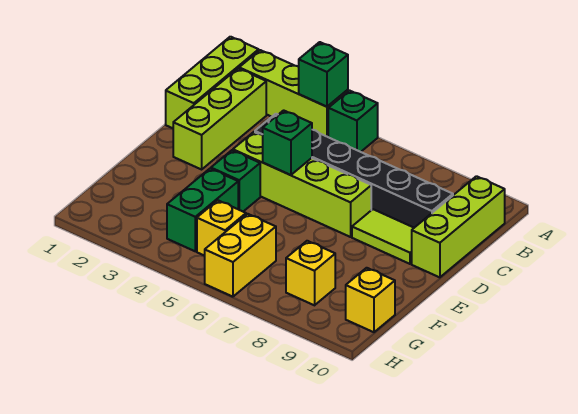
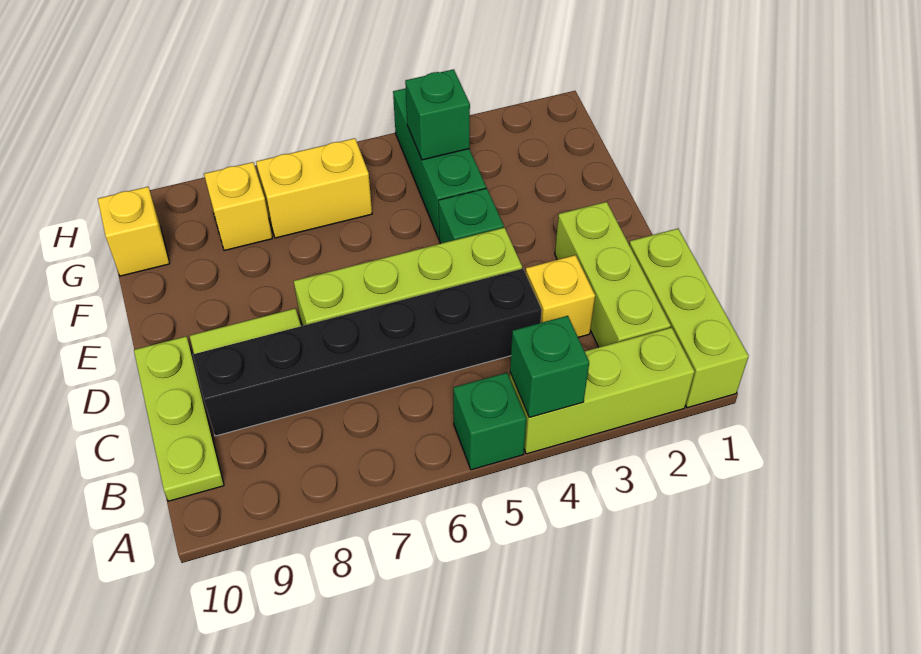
lime 1x3 brick [412,176,505,277] -> lime 1x3 plate [134,336,224,501]
green 1x1 brick [263,110,312,175] -> green 1x1 brick moved to [405,69,470,160]
green 1x2 brick [167,169,238,251] -> green 1x3 brick [393,88,486,239]
yellow 1x1 brick [197,200,246,256] -> yellow 1x1 brick moved to [525,255,595,337]
yellow 1x2 brick [205,214,276,297] -> yellow 1x2 brick turned to [256,138,372,238]

